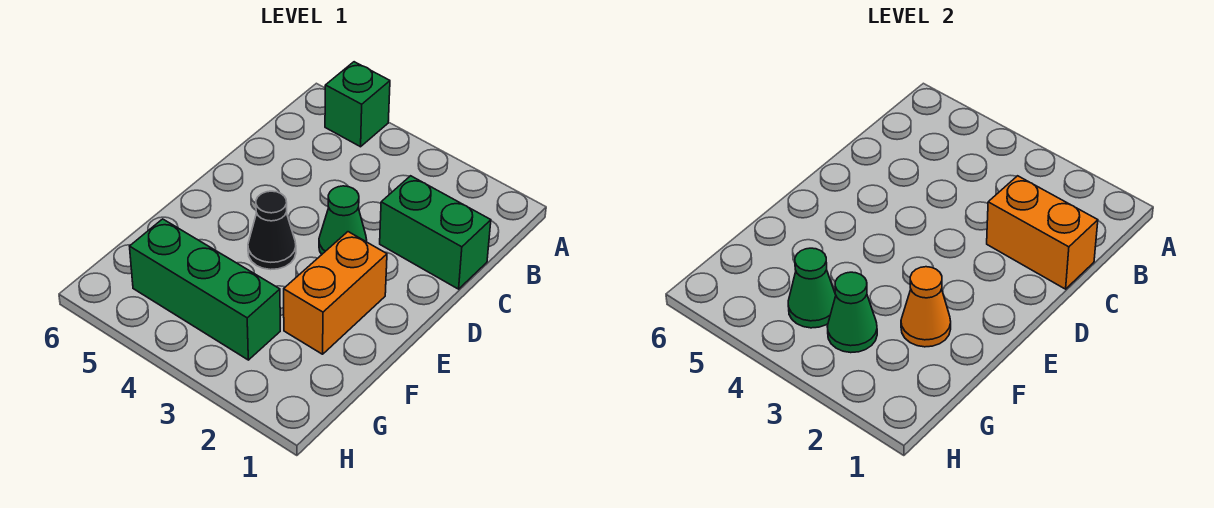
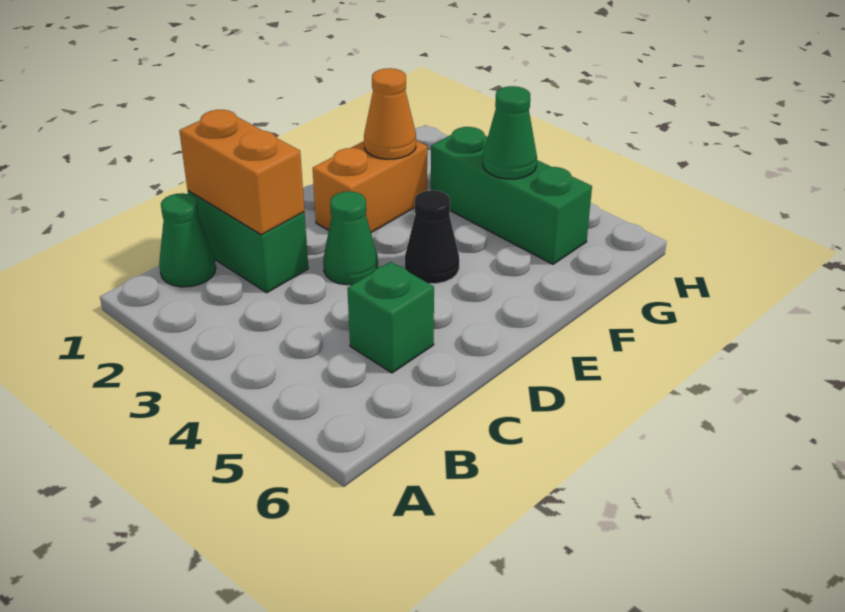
green 1x1 brick [325,62,390,147] -> green 1x1 brick moved to [347,262,434,373]
green 1x1 cone [827,272,877,353] -> green 1x1 cone moved to [159,193,216,287]

